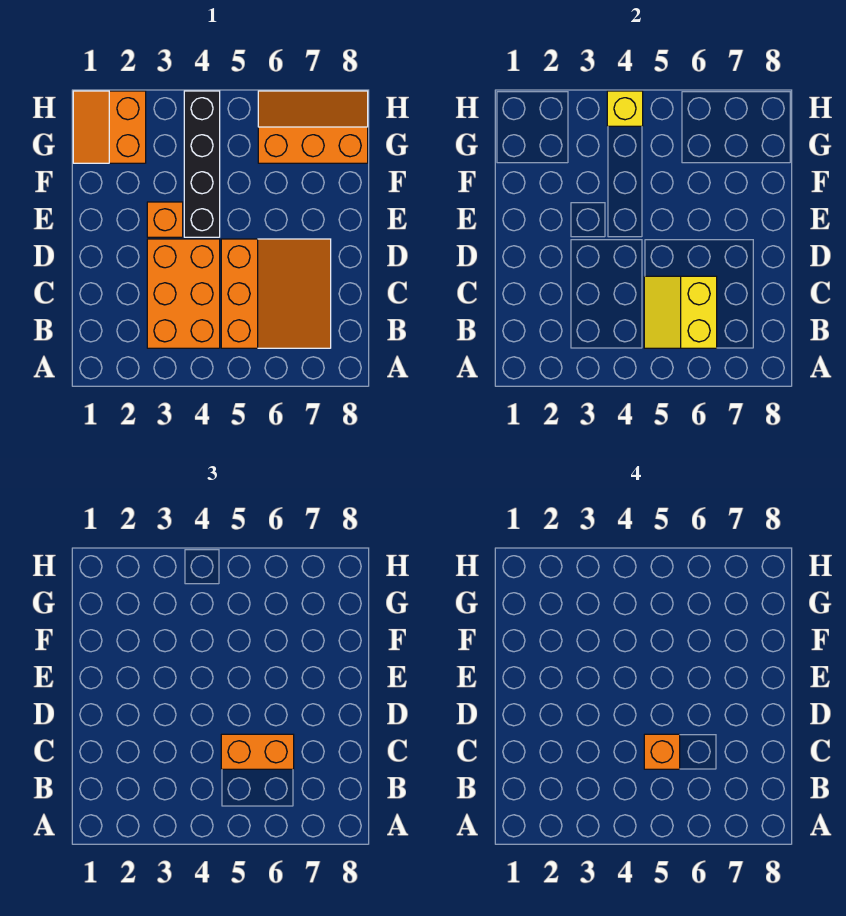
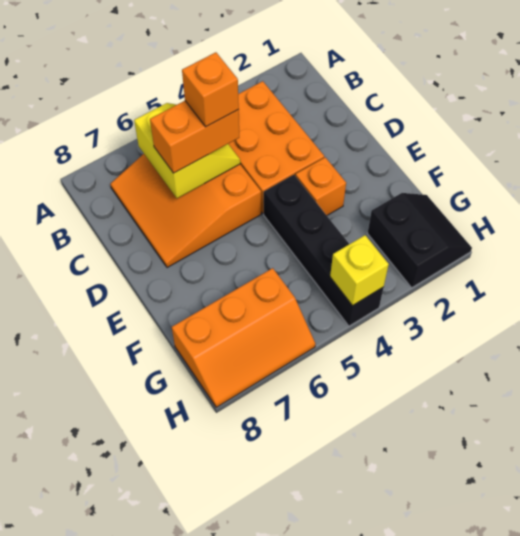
orange 2x2 slope [73,91,146,163] -> black 2x2 slope [368,193,472,288]

